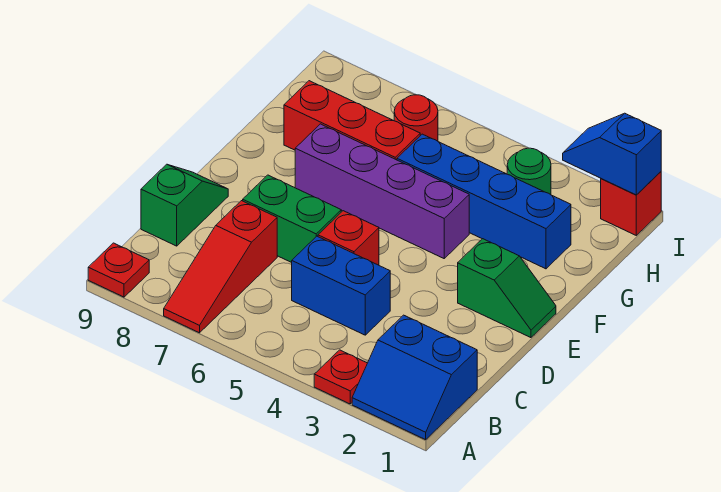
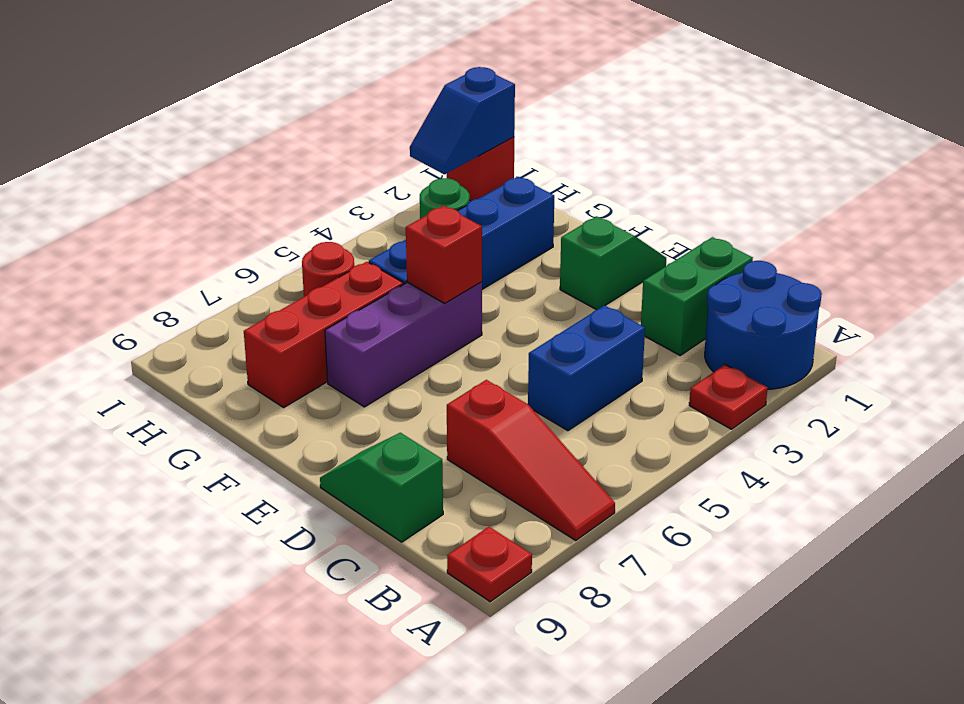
blue 2x2 slope [352,315,477,440] -> blue 2x2 round brick [705,261,822,389]
red 1x1 brick [318,211,379,265] -> red 1x1 brick moved to [406,206,482,303]
green 1x2 brick [243,175,341,263] -> green 1x2 brick moved to [641,237,753,355]
purple 1x4 brick [295,124,469,258] -> purple 1x3 brick [325,282,482,407]

